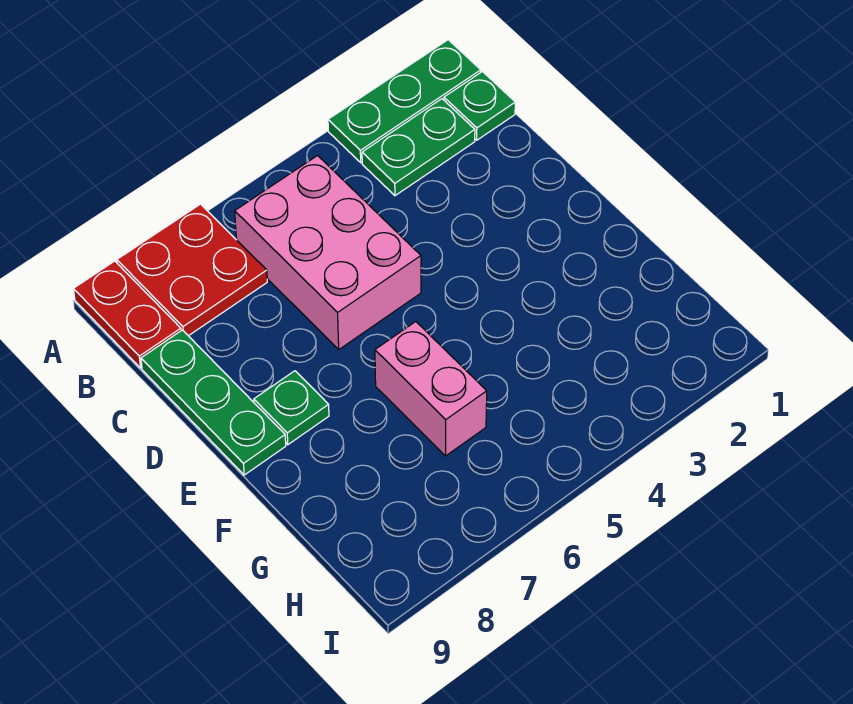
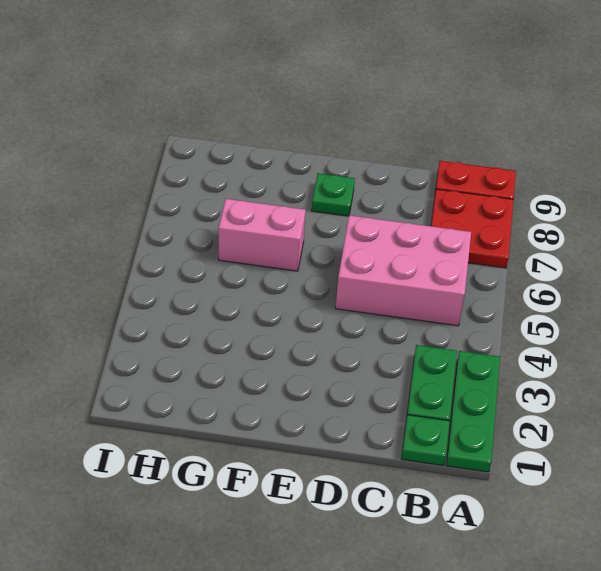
green 1x3 plate [141,330,286,475] -> none

